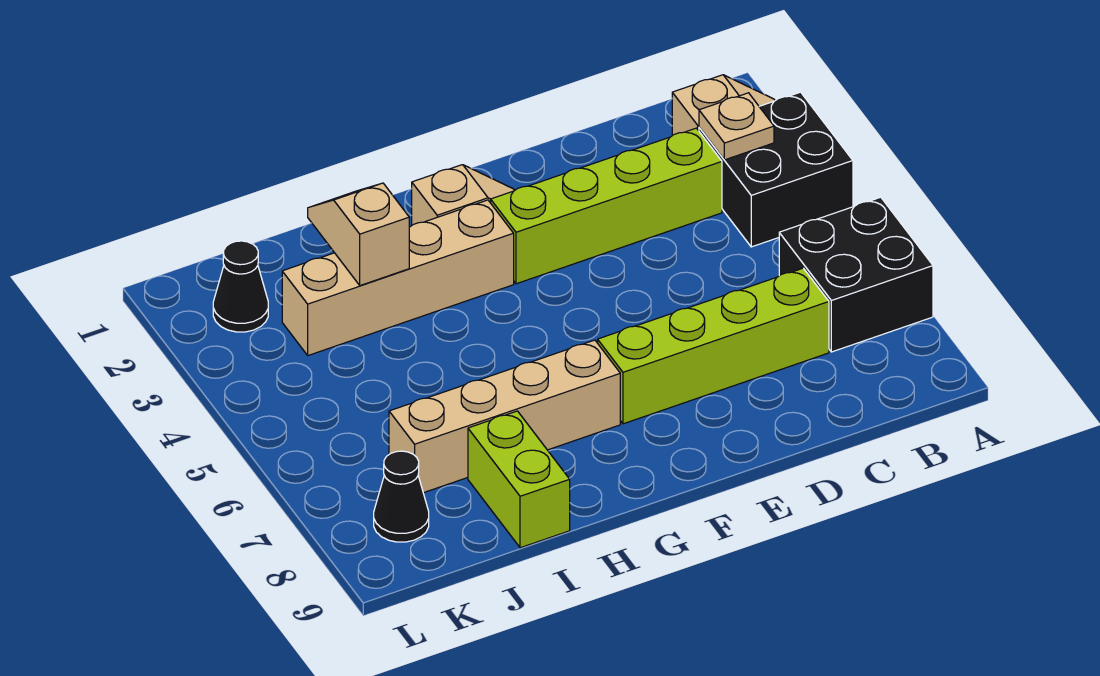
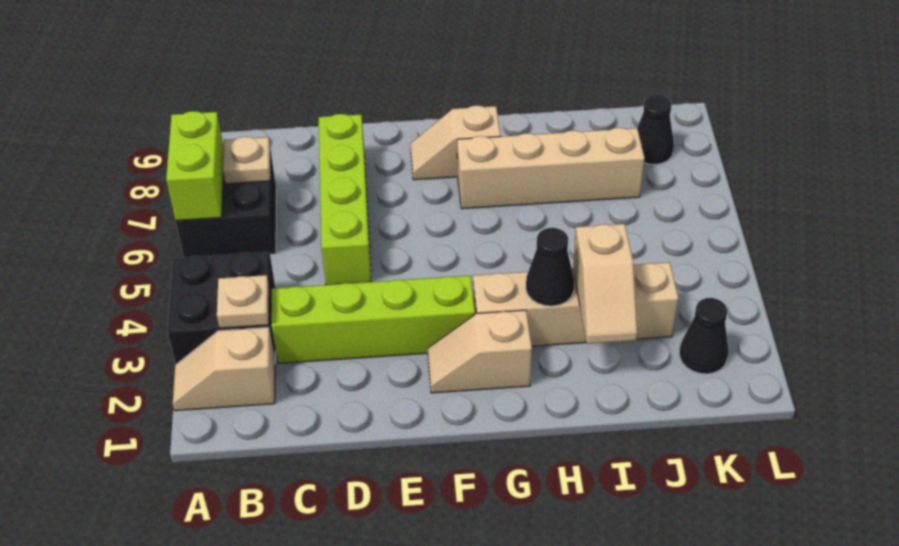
none -> tan 1x1 plate [223,137,271,184]
lime 1x4 brick [598,268,829,424] -> lime 1x4 brick turned to [319,114,371,285]
none -> tan 1x2 slope [410,106,501,180]
none -> black 1x1 cone [526,228,574,306]
lime 1x2 brick [468,411,570,548] -> lime 1x2 brick moved to [166,111,224,221]

